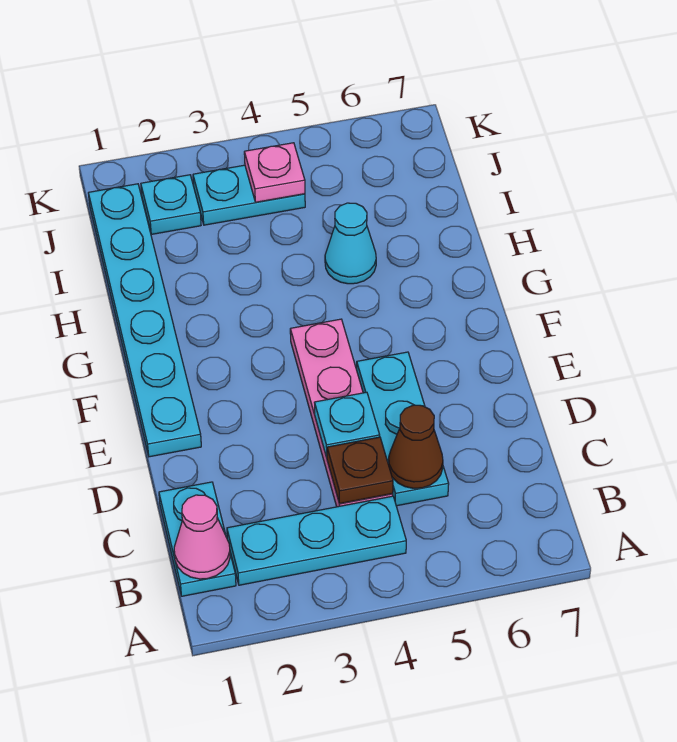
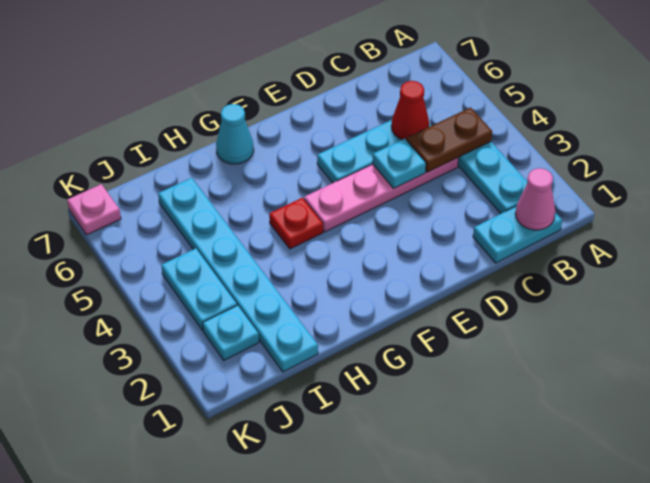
brown 1x1 plate [327,437,393,504] -> brown 1x2 plate [406,107,492,172]
brown 1x1 cone [388,405,443,488] -> red 1x1 cone [391,81,429,140]
cyan 1x6 plate [88,184,201,457] -> cyan 1x6 plate turned to [158,178,318,372]
none -> red 1x1 plate [269,198,323,249]
cyan 1x1 cone [325,203,376,284] -> cyan 1x1 cone moved to [216,104,254,164]
pink 1x1 plate [244,143,305,202] -> pink 1x1 plate moved to [67,184,121,235]

